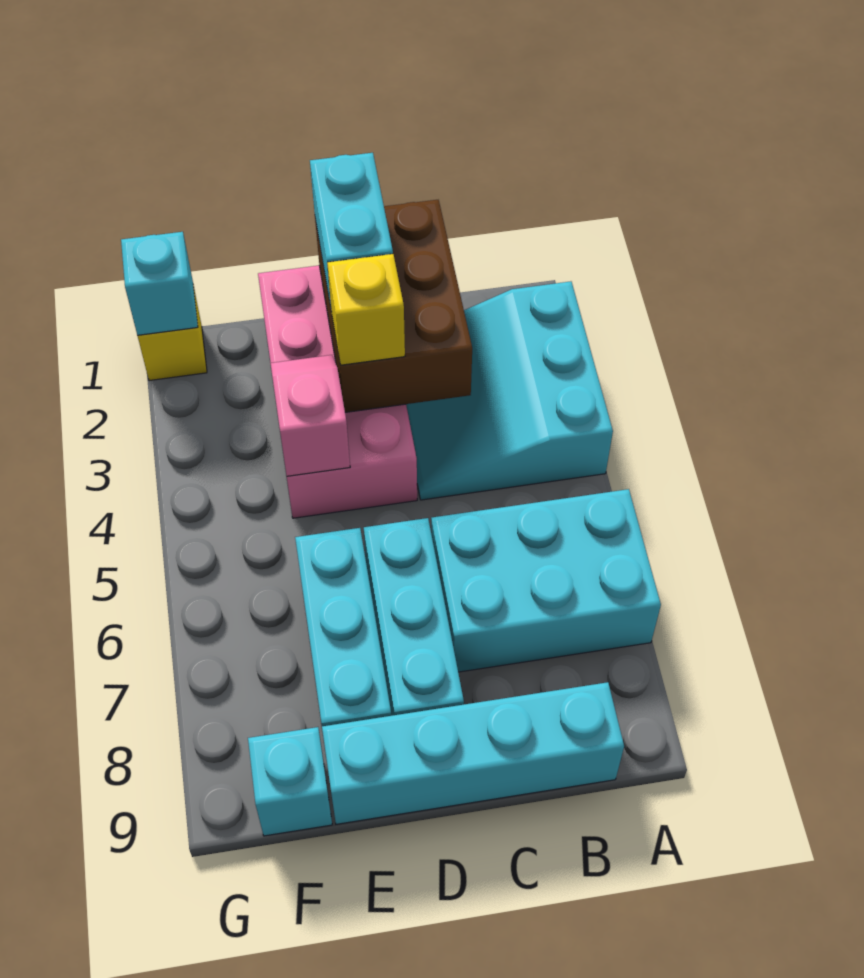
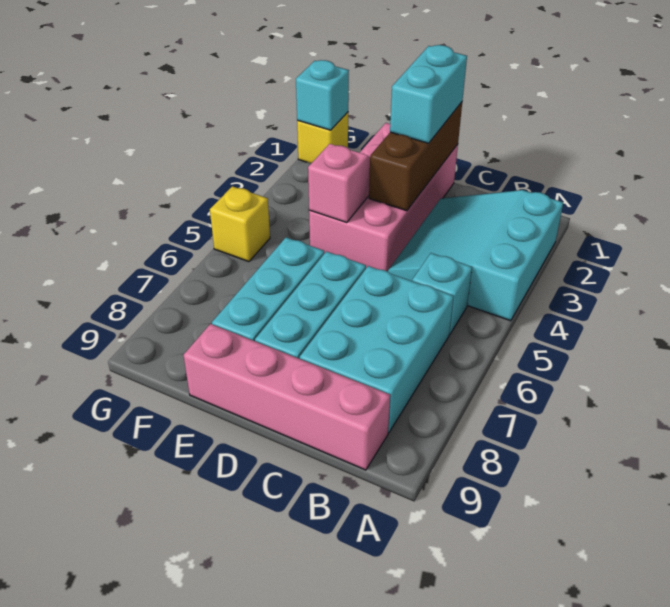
cyan 2x3 brick [431,489,661,672] -> cyan 2x3 brick turned to [300,266,454,433]
cyan 1x4 brick [322,682,624,824] -> pink 1x4 brick [184,324,390,470]
brown 2x3 brick [315,200,472,412] -> brown 1x3 brick [369,102,462,211]
yellow 1x1 brick [327,254,405,365] -> yellow 1x1 brick moved to [210,186,270,262]
cyan 1x1 brick [248,727,332,836] -> cyan 1x1 brick moved to [412,253,472,335]

